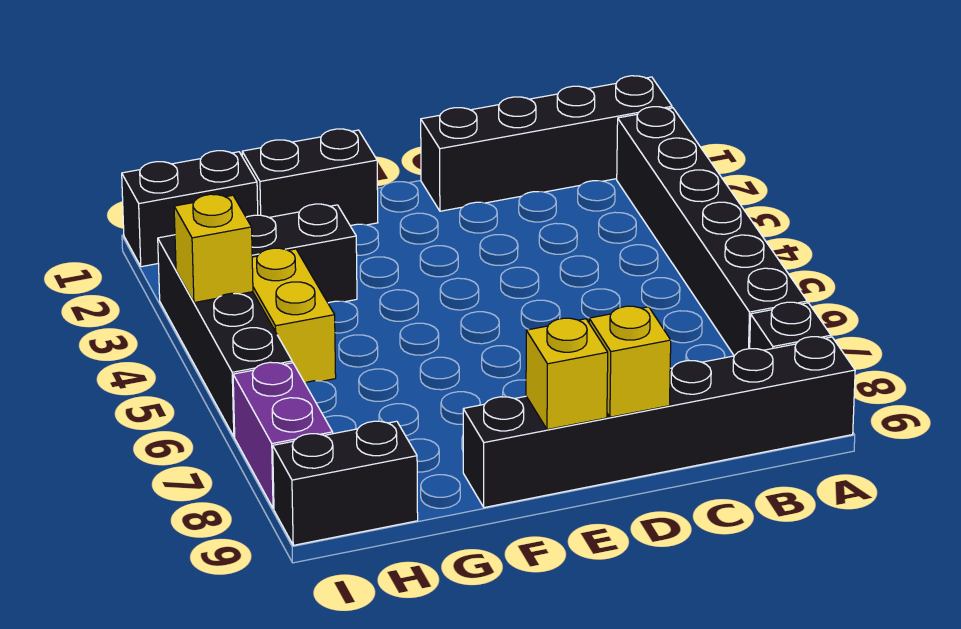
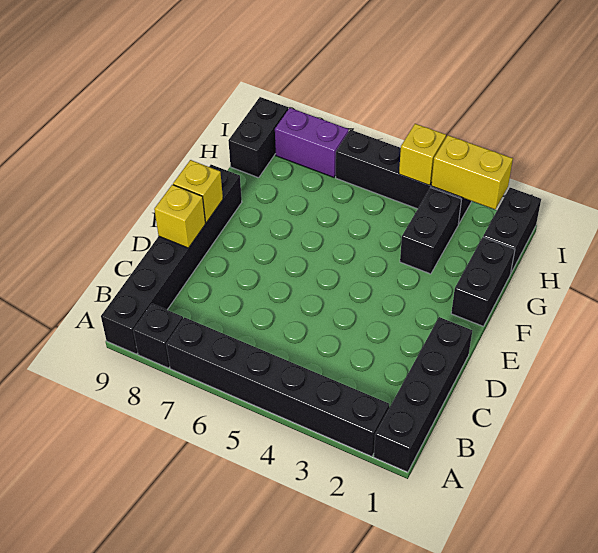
yellow 1x2 brick [252,248,336,383] -> yellow 1x2 brick moved to [431,135,513,210]

